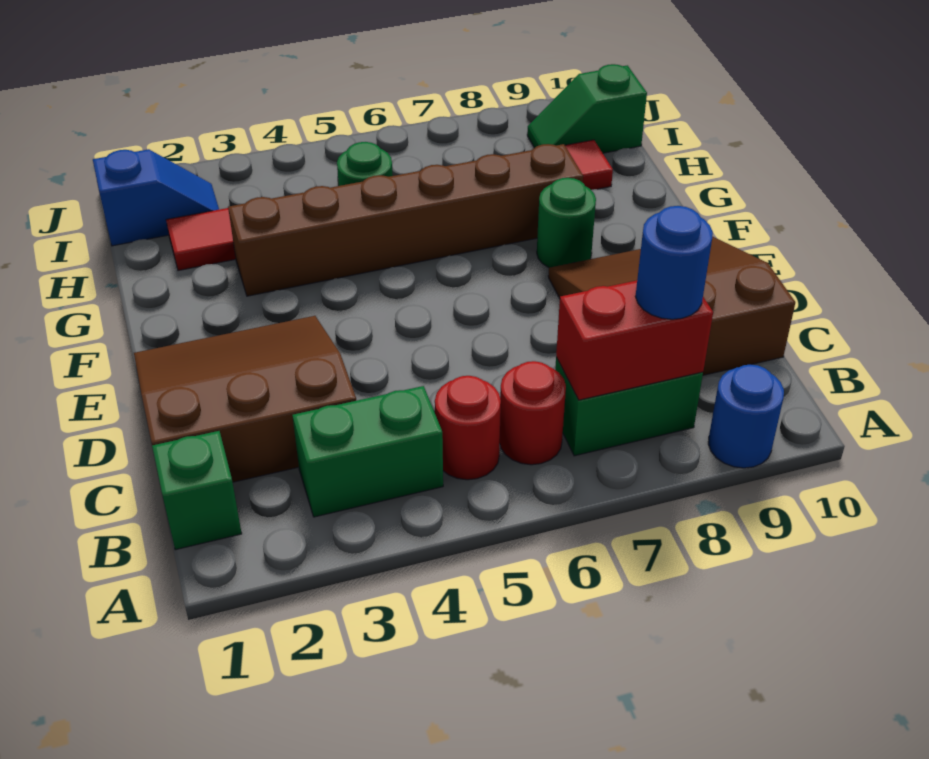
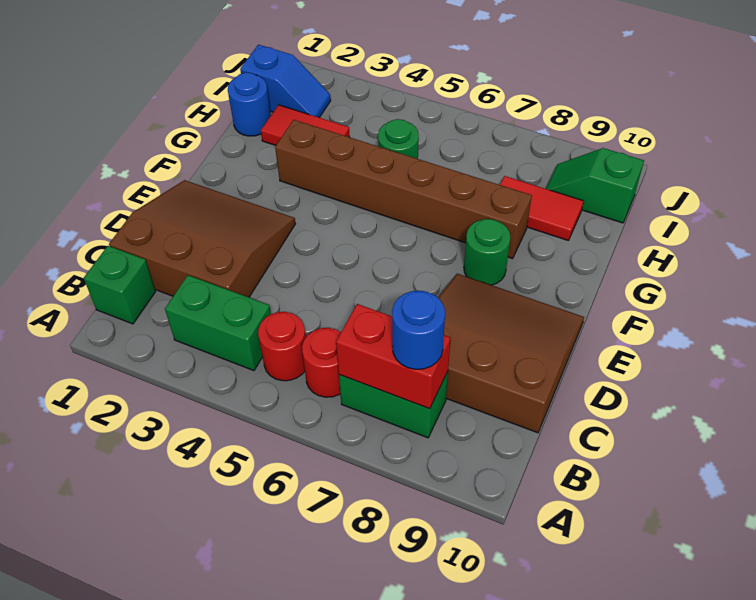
blue 1x1 round brick [708,364,784,468] -> blue 1x1 round brick moved to [228,73,271,136]

